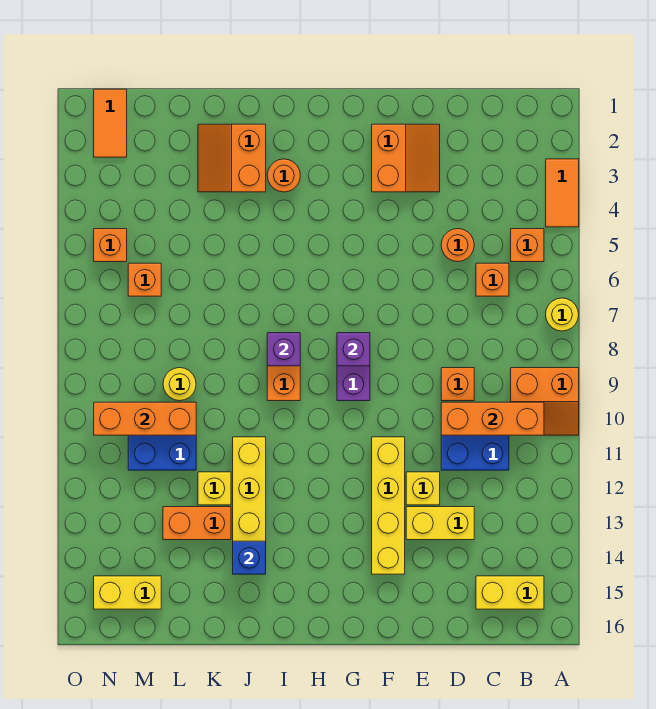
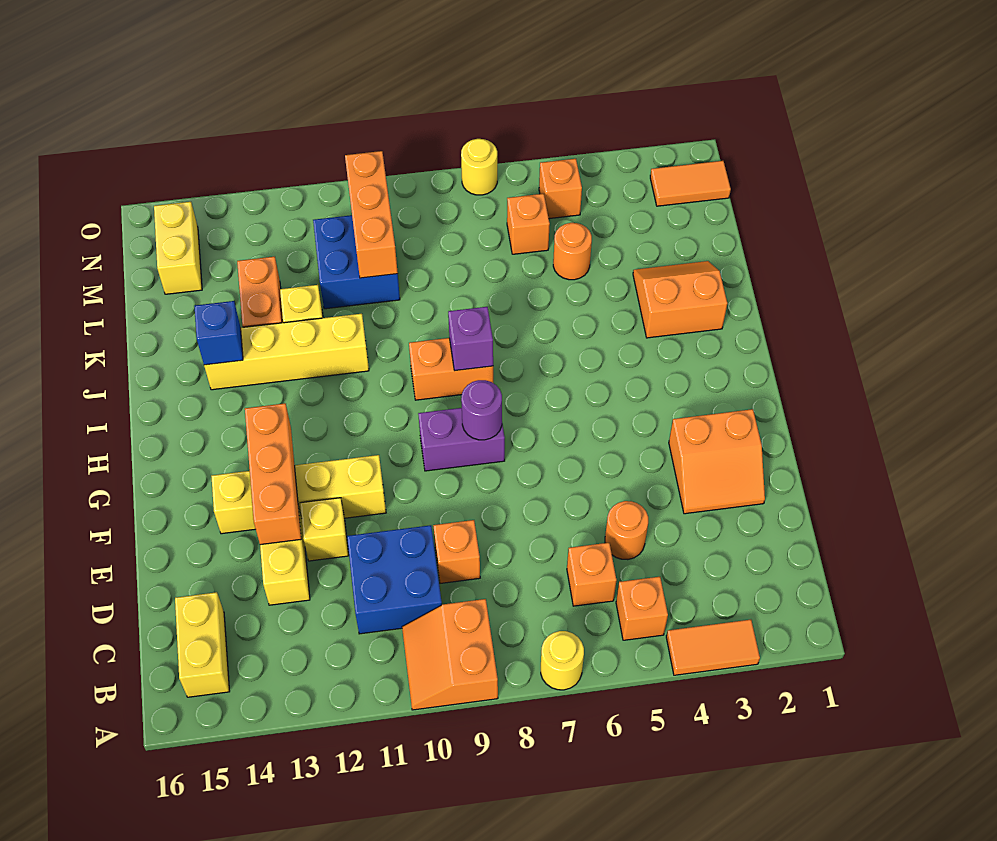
orange 1x3 brick [441,402,544,435] -> orange 1x3 brick moved to [245,403,301,545]
purple 1x1 brick [337,333,370,366] -> purple 1x1 round brick [461,380,502,440]
orange 1x1 round brick [267,159,300,192] -> orange 1x1 round brick moved to [553,223,592,280]
yellow 1x1 round brick [163,368,196,401] -> yellow 1x1 round brick moved to [461,139,497,195]

